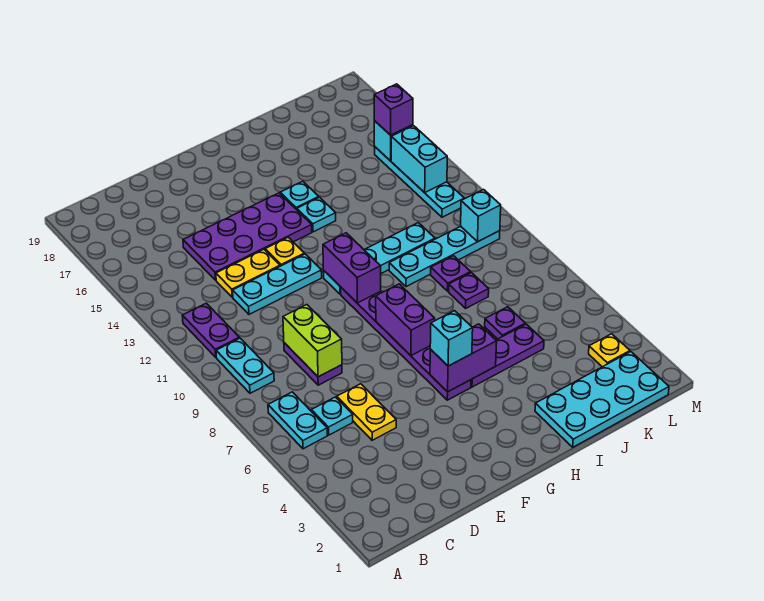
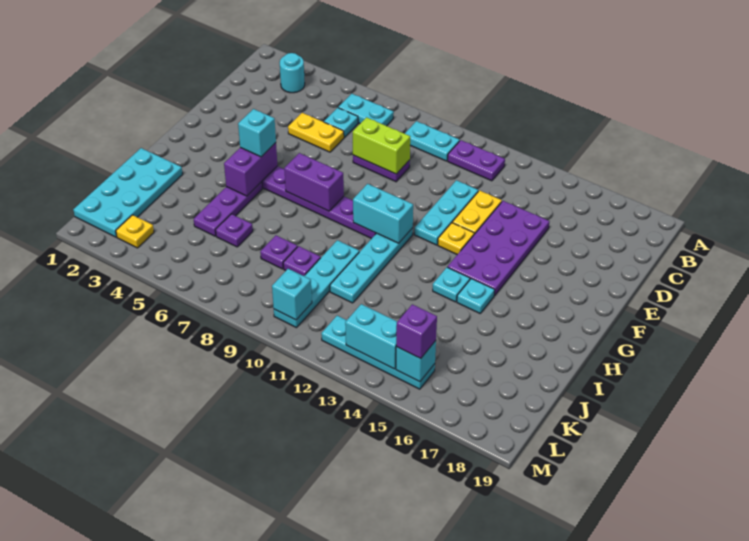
none -> cyan 1x1 round brick [280,53,305,93]
purple 1x2 brick [323,233,381,303] -> cyan 1x2 brick [353,184,413,243]

